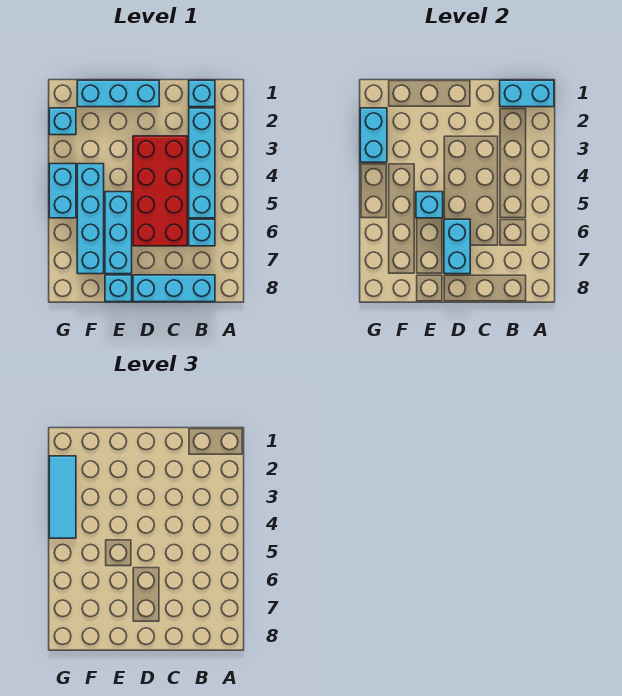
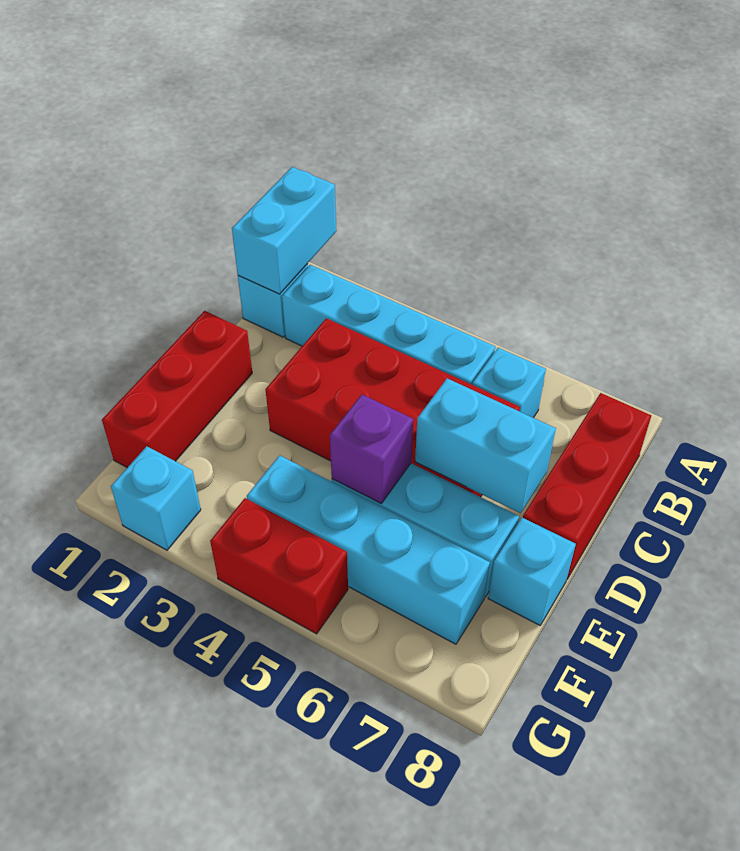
cyan 1x3 brick [133,275,215,302] -> red 1x3 brick [523,393,651,579]
cyan 1x3 brick [77,80,159,107] -> red 1x3 brick [102,311,252,468]
cyan 1x1 brick [416,192,443,218] -> purple 1x1 brick [330,395,413,504]
cyan 1x2 brick [360,108,387,162] -> none
cyan 1x3 tile [49,456,76,538] -> none
cyan 1x2 brick [49,164,76,218] -> red 1x2 brick [210,498,348,634]

